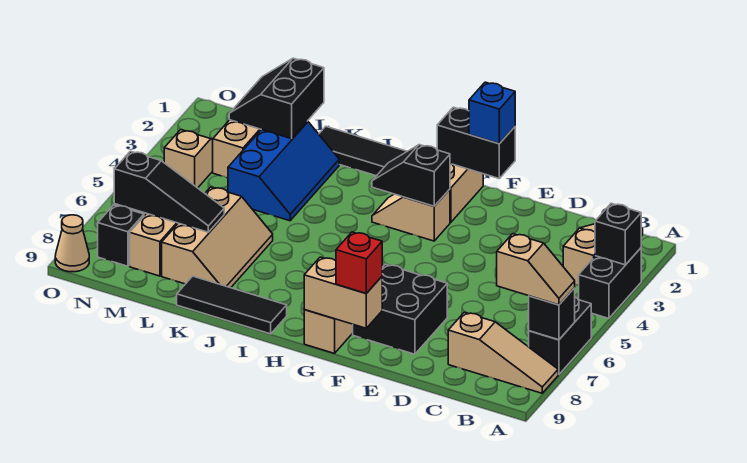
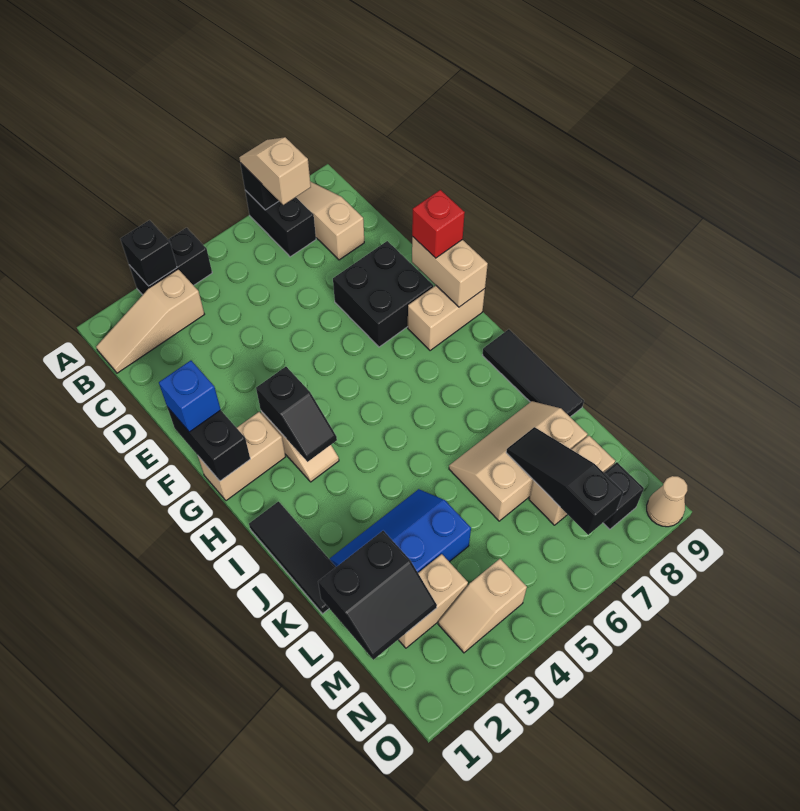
black 1x2 brick [529,297,591,375] -> black 1x2 brick turned to [245,190,316,257]

